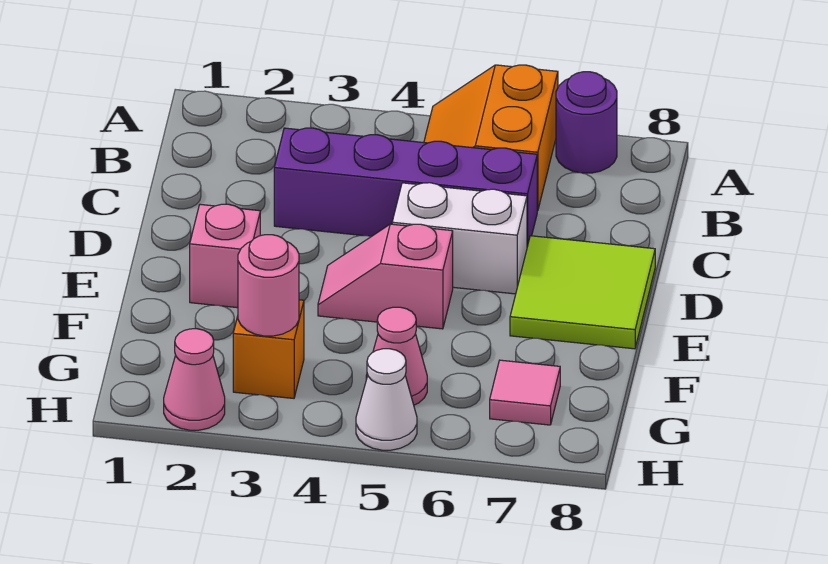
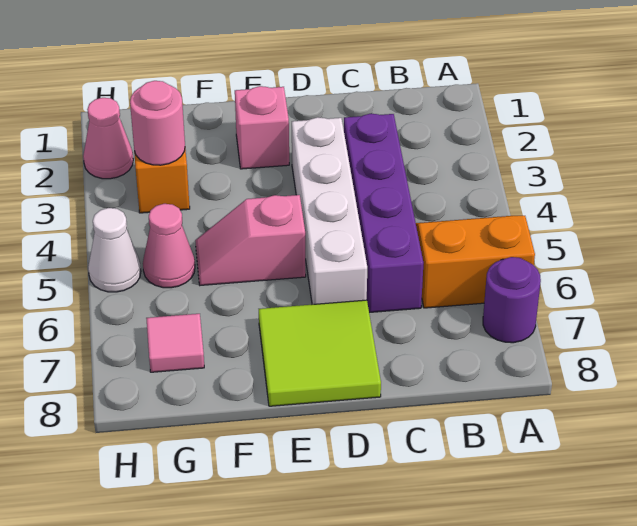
white 1x2 brick [392,183,527,294] -> white 1x4 brick [292,117,367,304]
pink 1x2 slope [318,224,453,329] -> pink 1x2 slope turned to [195,195,306,285]

